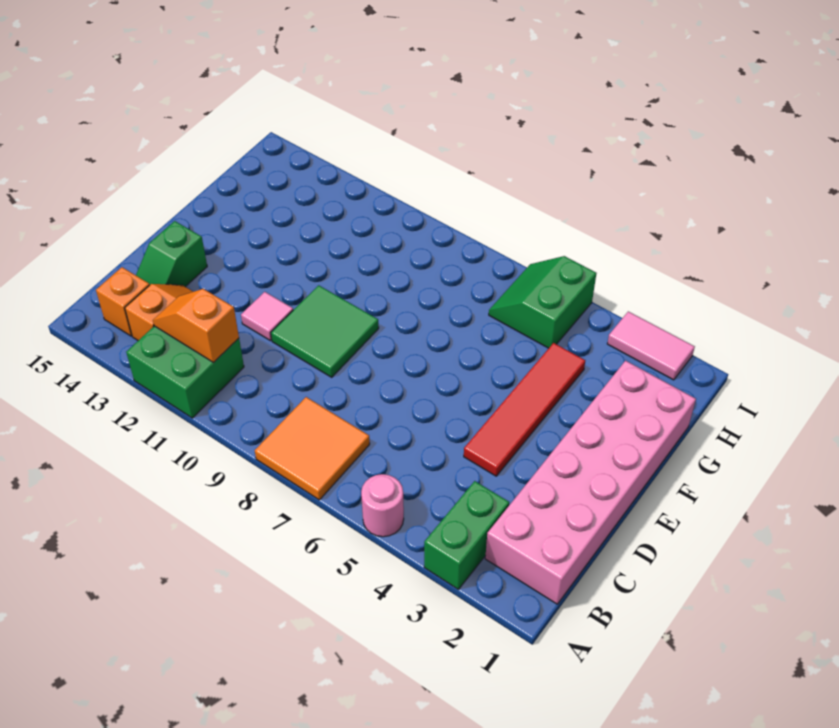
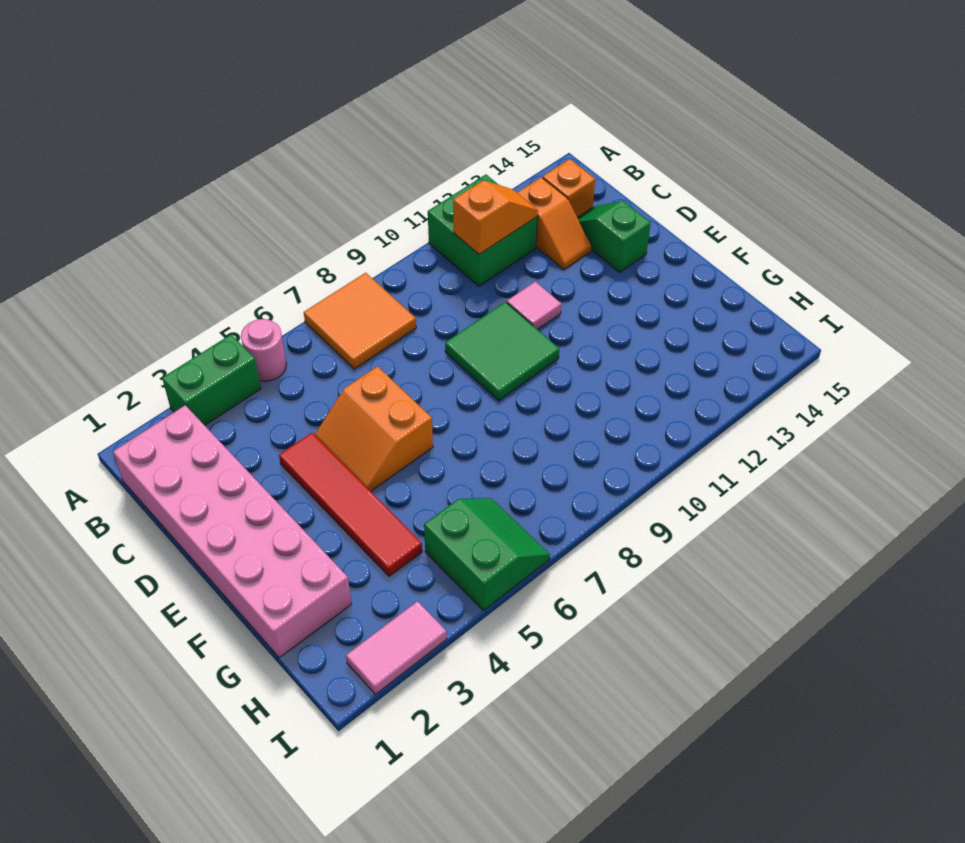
green 1x2 brick [424,481,509,589] -> green 1x2 brick turned to [162,335,261,425]
none -> orange 2x2 slope [315,366,433,491]

